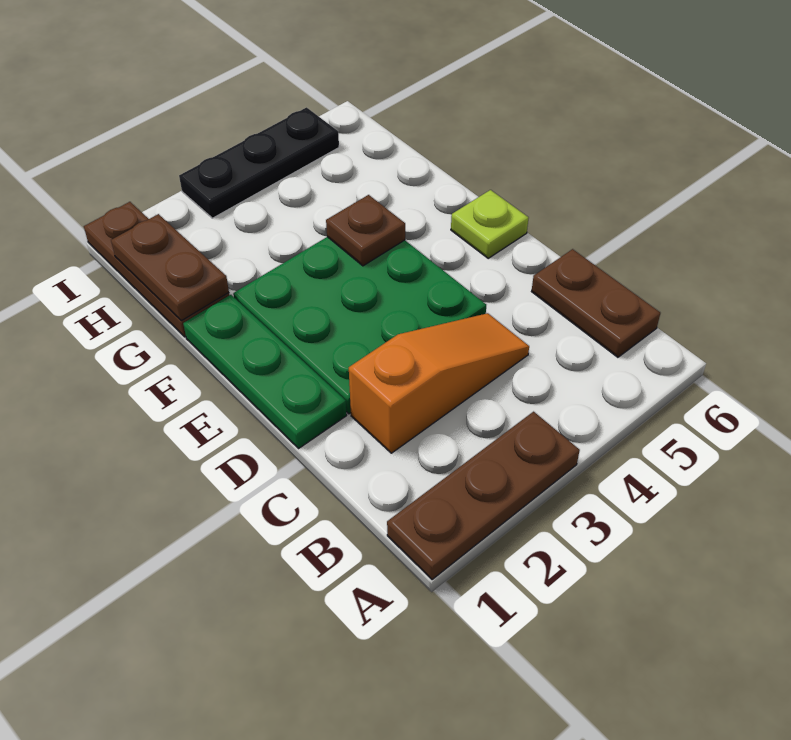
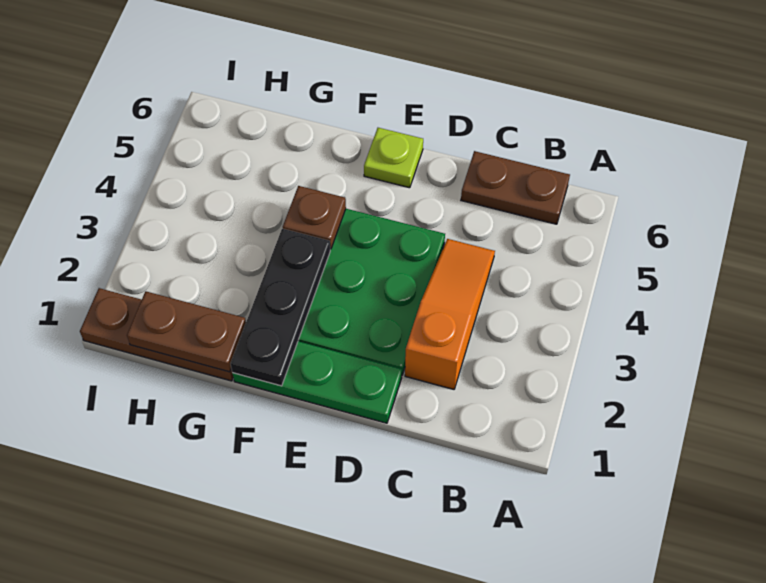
brown 1x3 plate [387,412,580,580] -> none
black 1x3 plate [179,107,339,218] -> black 1x3 plate moved to [230,229,330,386]

